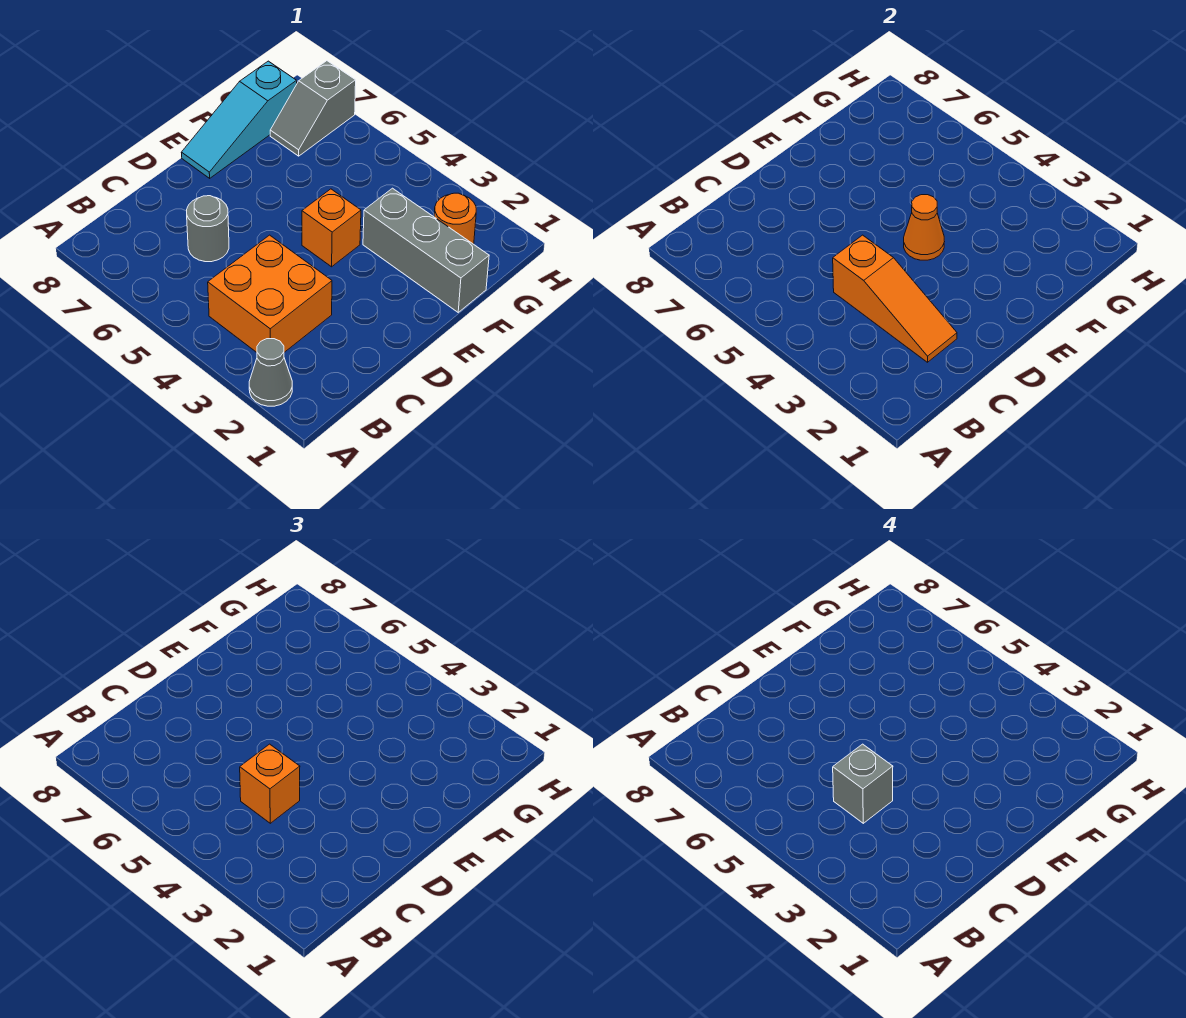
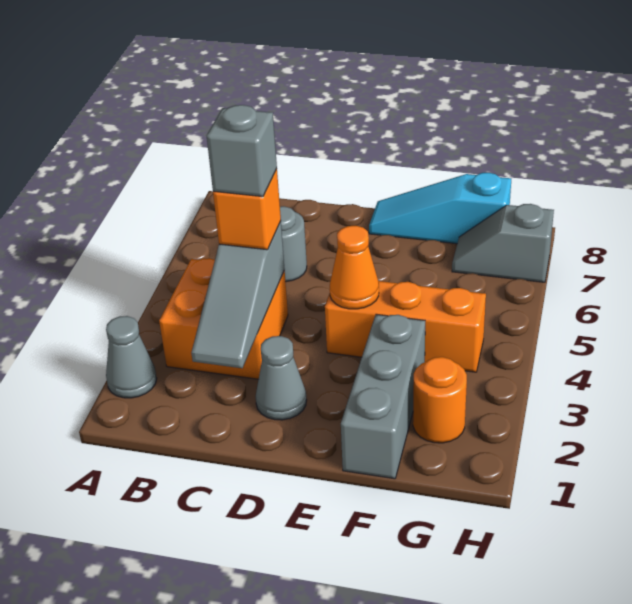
orange 1x3 slope [833,235,957,362] -> grey 1x3 slope [191,221,285,368]
none -> grey 1x1 cone [256,336,307,420]
orange 1x1 brick [302,189,361,267] -> orange 1x3 brick [325,281,486,372]

